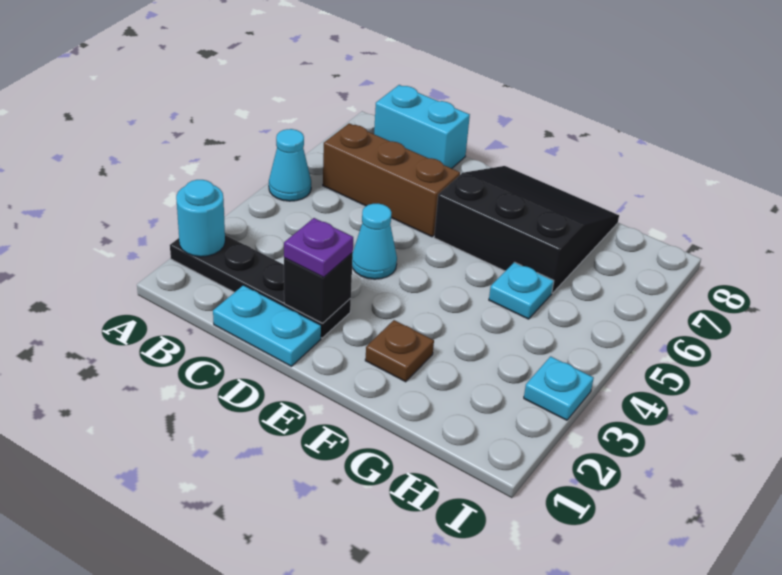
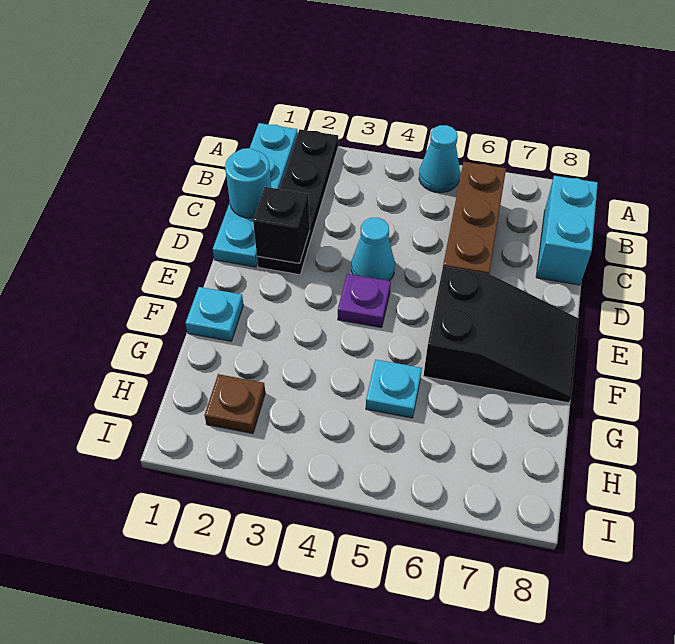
cyan 1x1 round brick [176,180,225,257] -> cyan 1x1 round brick moved to [225,148,271,218]
cyan 1x2 plate [213,285,321,366] -> cyan 1x4 plate [213,123,298,267]
purple 1x1 plate [284,218,353,277] -> purple 1x1 plate moved to [338,274,391,328]
black 3x3 slope [434,166,619,293] -> black 2x3 slope [423,266,579,403]
brown 1x1 plate [365,320,434,382] -> brown 1x1 plate moved to [204,374,265,434]
cyan 1x1 plate [524,356,594,420] -> cyan 1x1 plate moved to [186,287,243,341]

